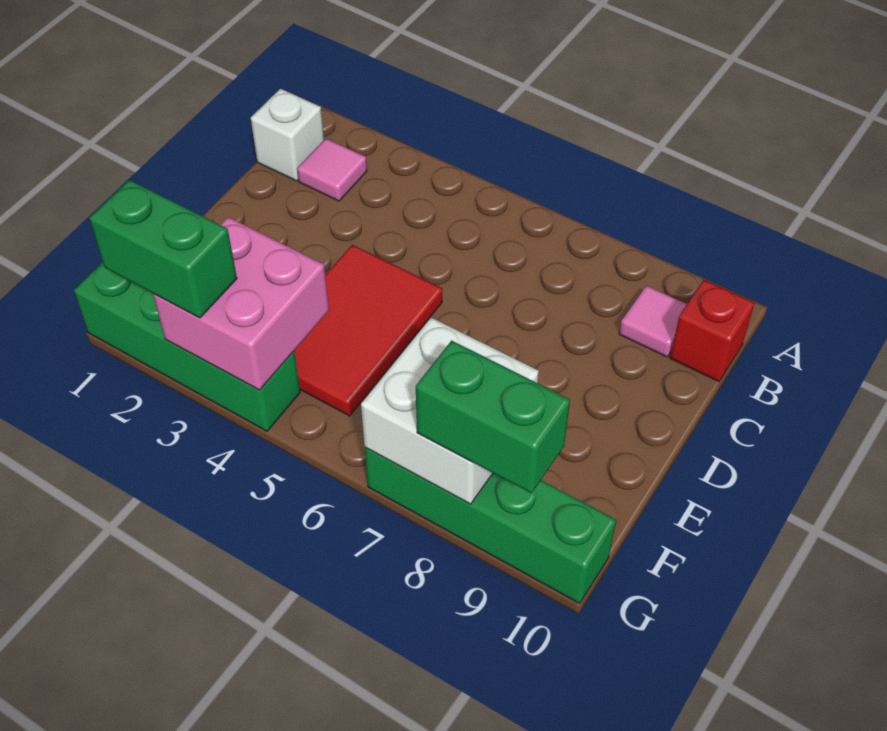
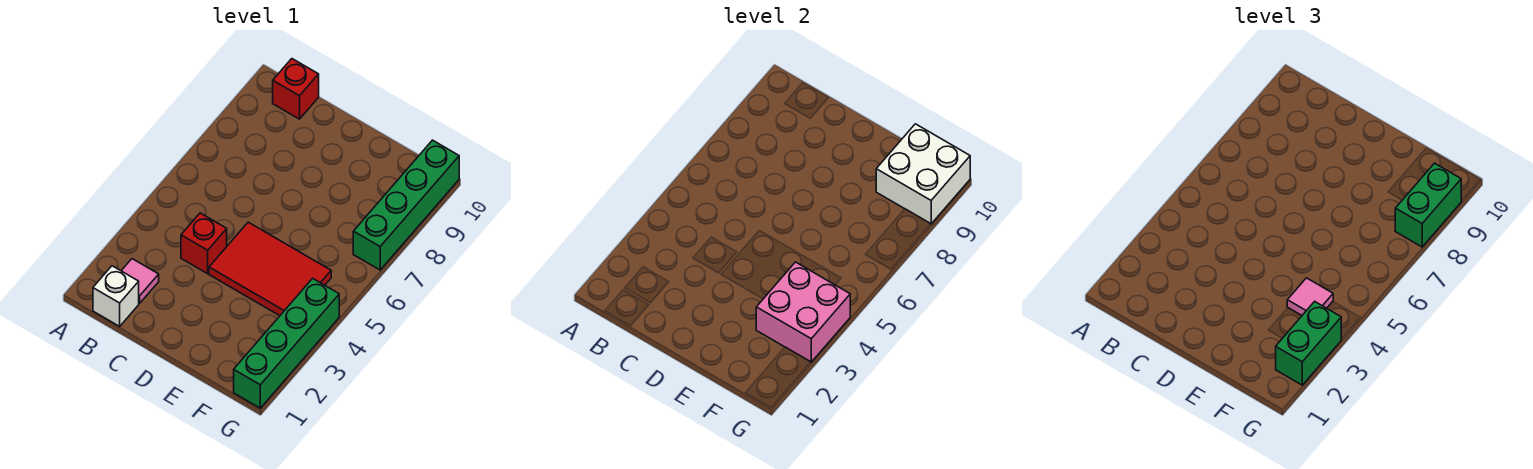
pink 1x1 tile [619,286,687,357] -> pink 1x1 tile moved to [1287,278,1333,315]
none -> red 1x1 brick [181,213,227,274]
white 2x2 brick [361,318,539,504] -> white 2x2 brick moved to [876,124,970,224]

